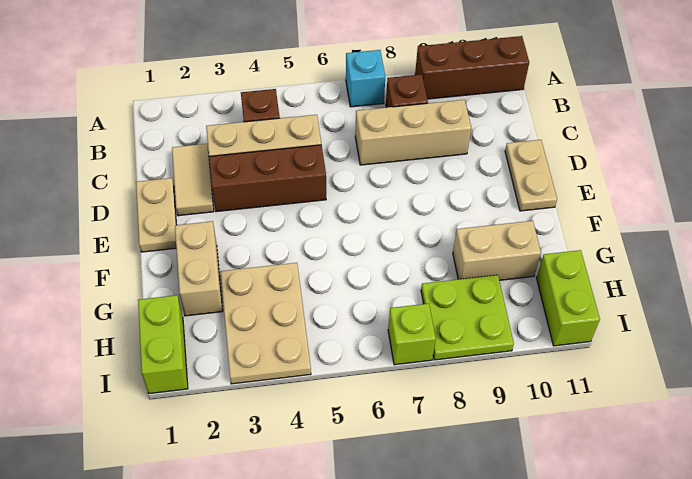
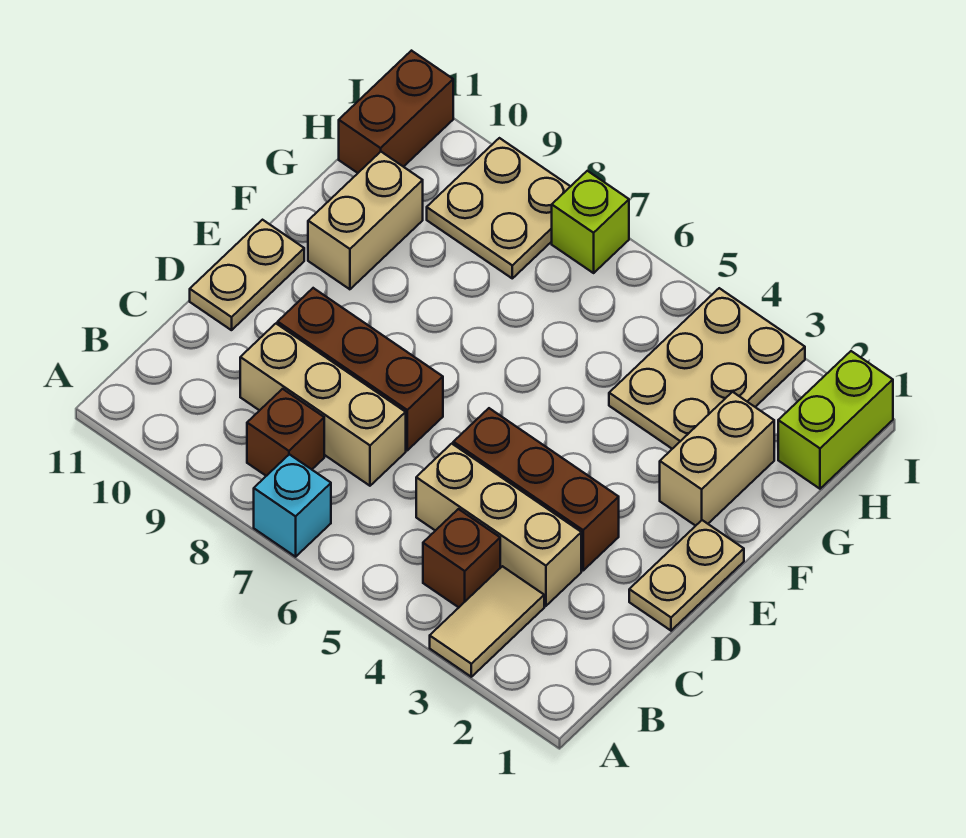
brown 1x3 brick [415,36,529,99] -> brown 1x3 brick moved to [278,288,443,450]
tan 1x2 tile [172,144,214,216] -> tan 1x2 tile moved to [430,566,544,677]
tan 1x2 brick [453,221,541,280] -> tan 1x2 brick turned to [308,152,423,289]
lime 2x2 plate [421,275,514,360] -> tan 2x2 plate [427,138,571,278]
lime 1x2 brick [537,250,600,346] -> brown 1x2 brick [339,51,453,173]

